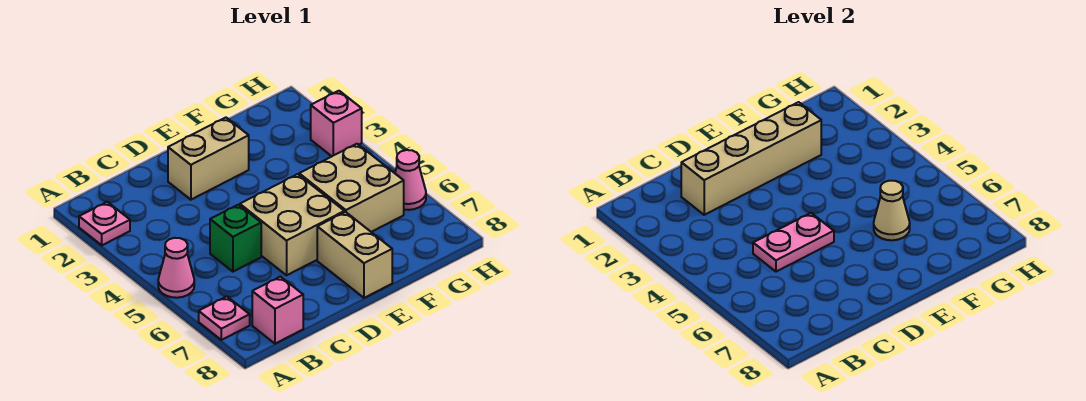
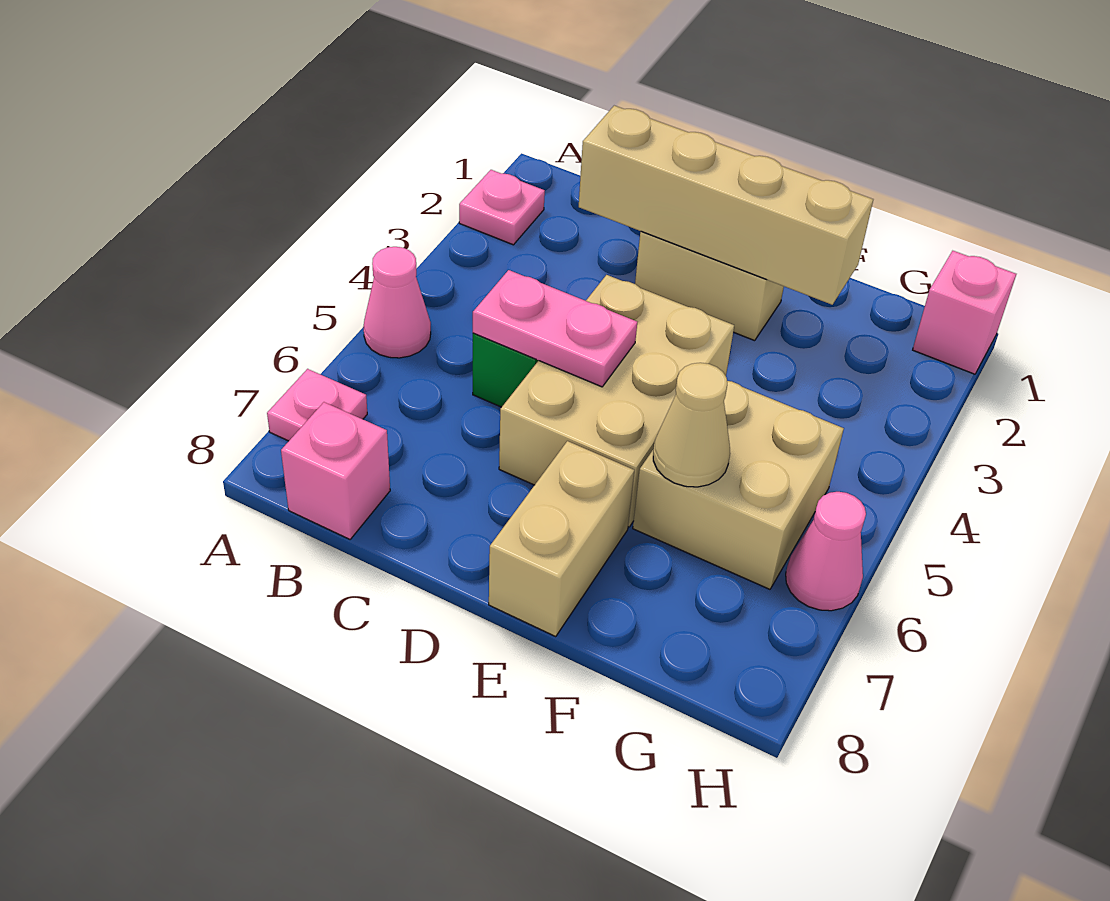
tan 2x2 brick [240,174,344,275] -> tan 2x3 brick [499,275,734,527]
pink 1x1 brick [311,91,362,156] -> pink 1x1 brick moved to [913,251,1016,374]

